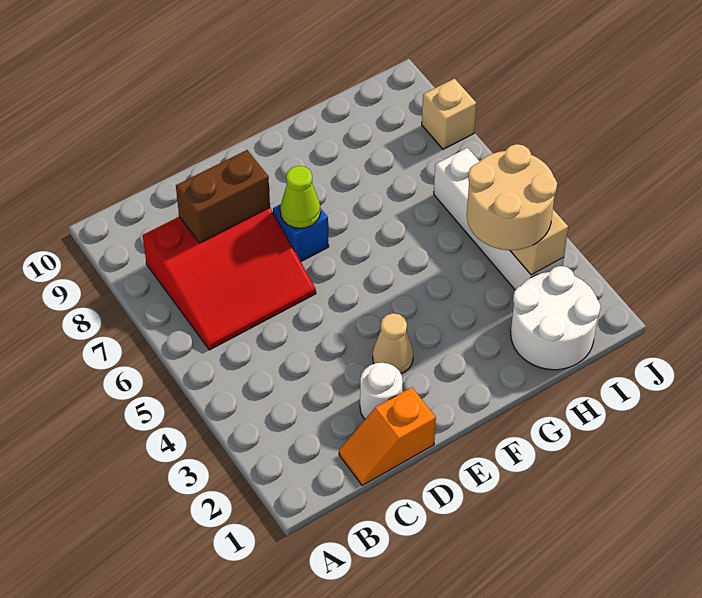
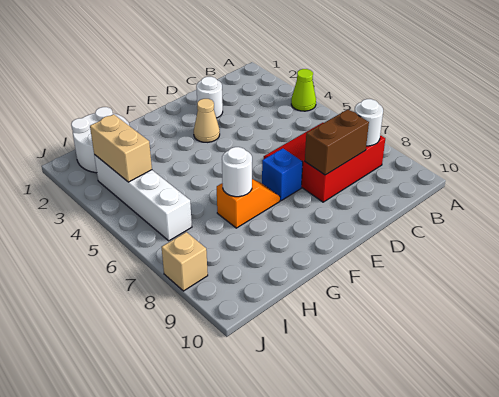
none -> white 1x1 round brick [354,99,383,146]
orange 1x2 slope [339,387,436,485] -> orange 1x2 slope moved to [217,179,280,228]
lime 1x1 cone [280,166,320,228] -> lime 1x1 cone moved to [291,69,316,111]
none -> white 1x1 round brick [222,147,252,197]
tan 2x2 round brick [467,144,557,250] -> none

